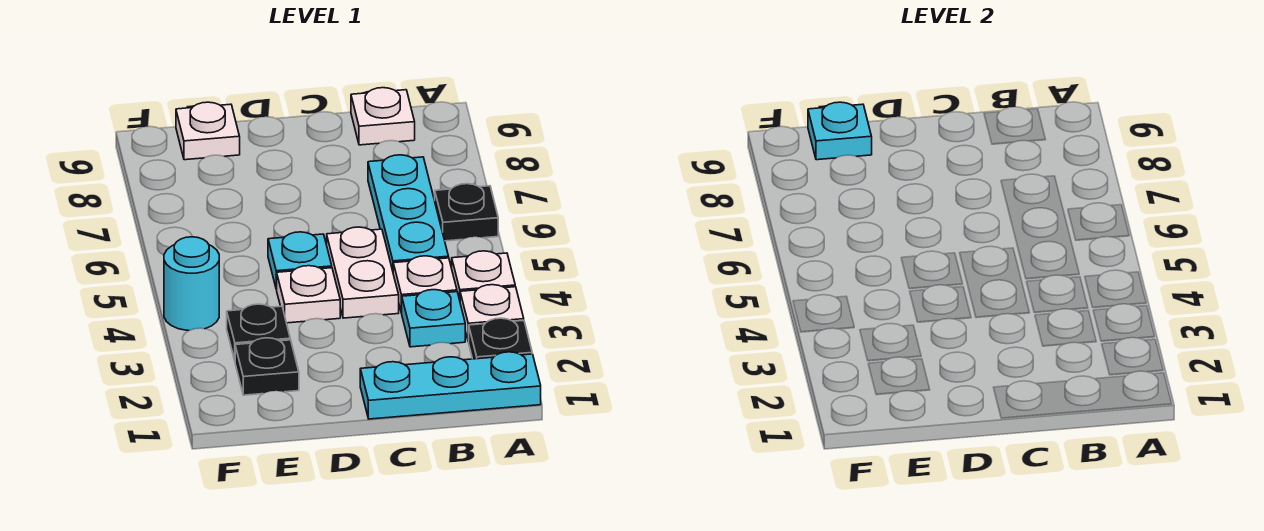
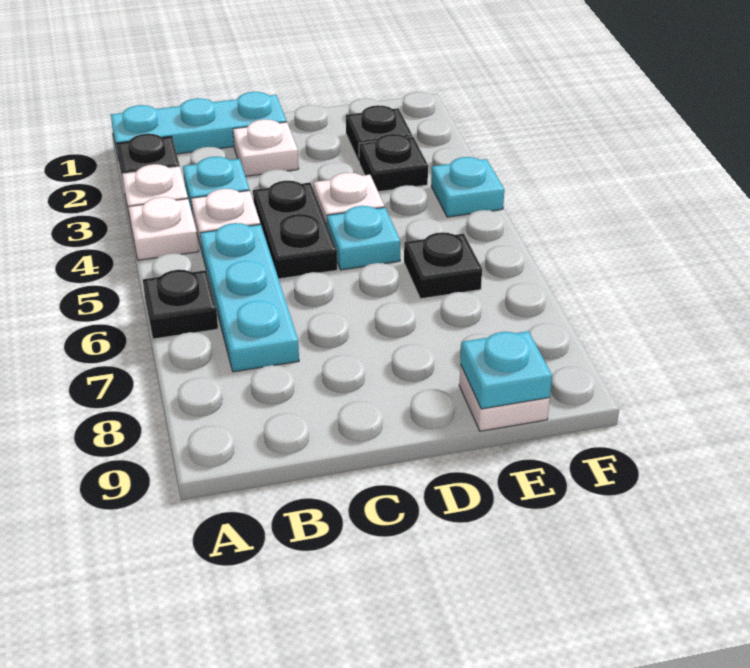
white 1x1 plate [351,88,415,145] -> white 1x1 plate moved to [233,119,299,176]
white 1x2 plate [327,227,399,318] -> black 1x2 plate [253,181,337,279]
none -> black 1x1 plate [404,232,482,299]
cyan 1x1 round brick [164,237,219,330] -> cyan 1x1 plate [431,157,504,217]

